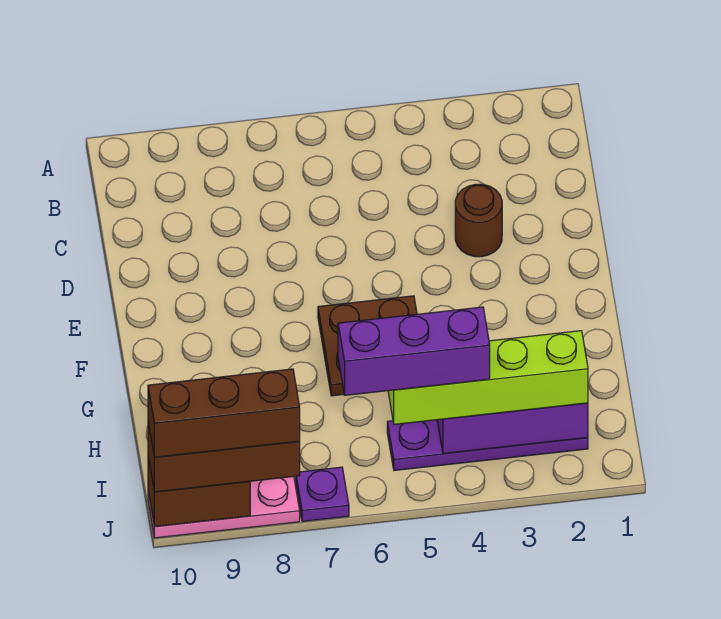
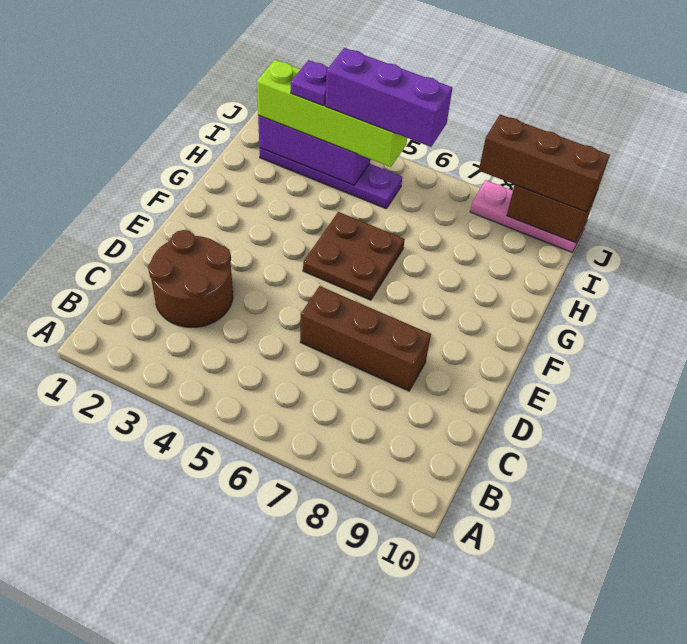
brown 1x1 round brick [455,184,502,257] -> brown 2x2 round brick [148,230,233,327]
purple 1x1 plate [296,467,349,522] -> purple 1x1 plate moved to [291,60,328,106]
brown 1x3 brick [148,369,300,457] -> brown 1x3 brick moved to [300,286,431,391]

